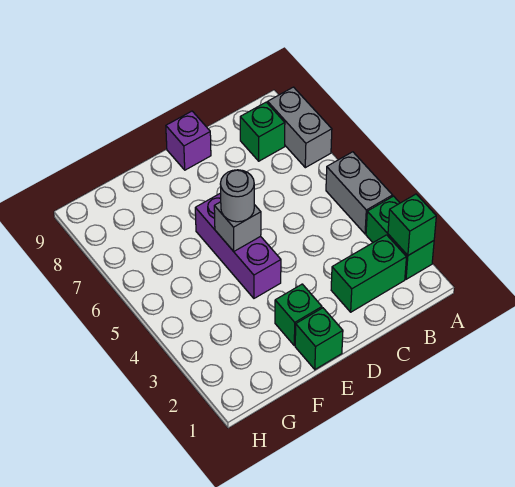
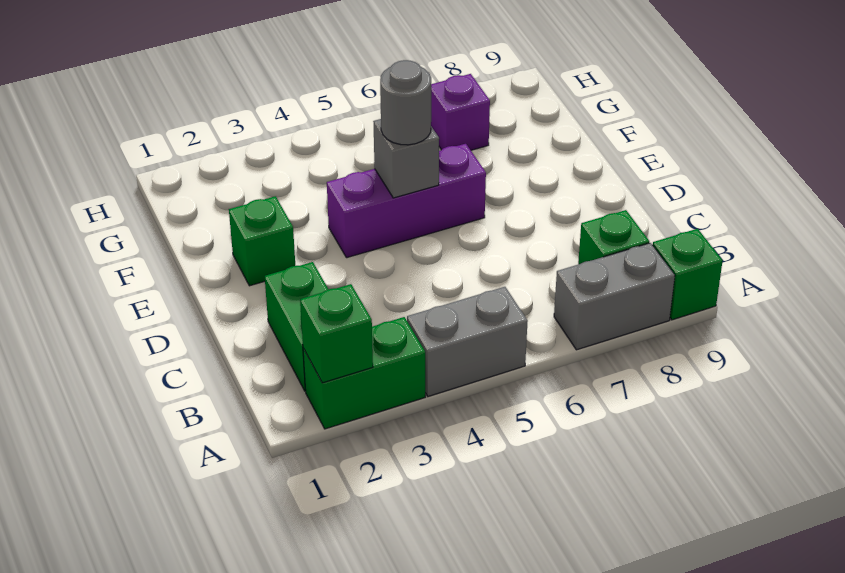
purple 1x1 brick [166,111,211,170] -> purple 1x1 brick moved to [431,74,490,150]
green 1x1 brick [295,308,343,369] -> green 1x1 brick moved to [653,229,723,320]

